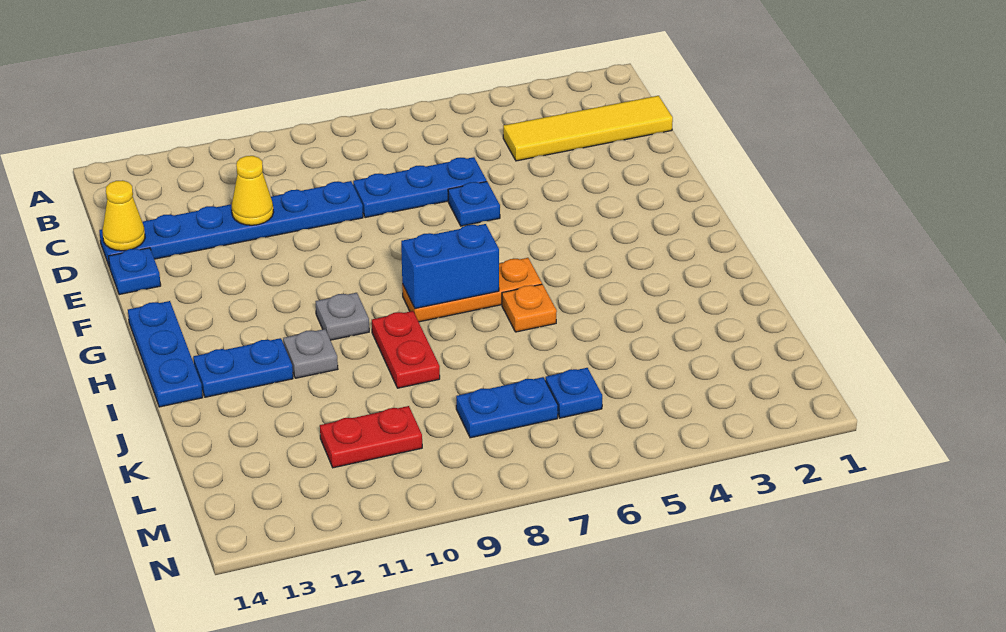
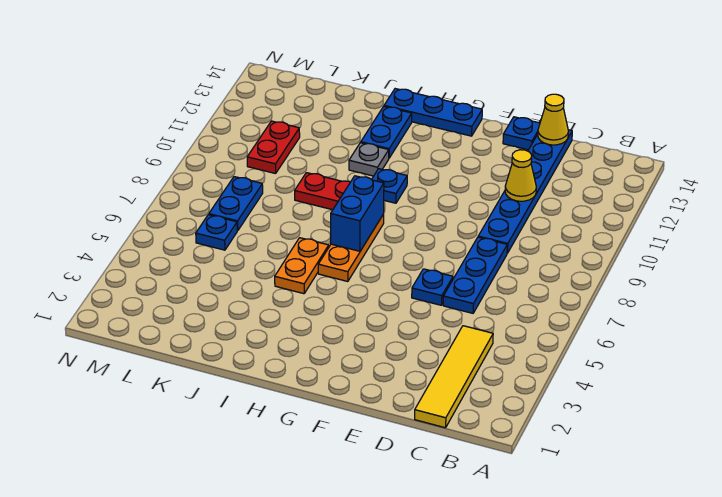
grey 1x1 plate [316,293,369,340] -> blue 1x1 plate [372,169,407,203]
orange 1x1 plate [502,284,557,332] -> orange 1x2 plate [275,238,329,294]

